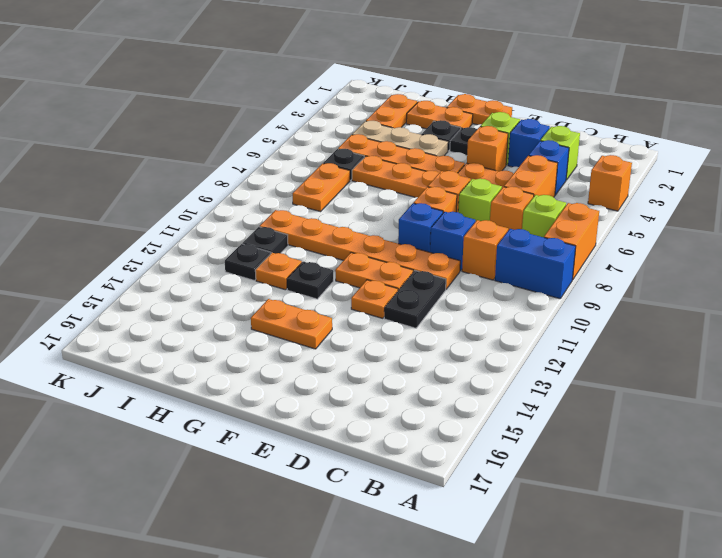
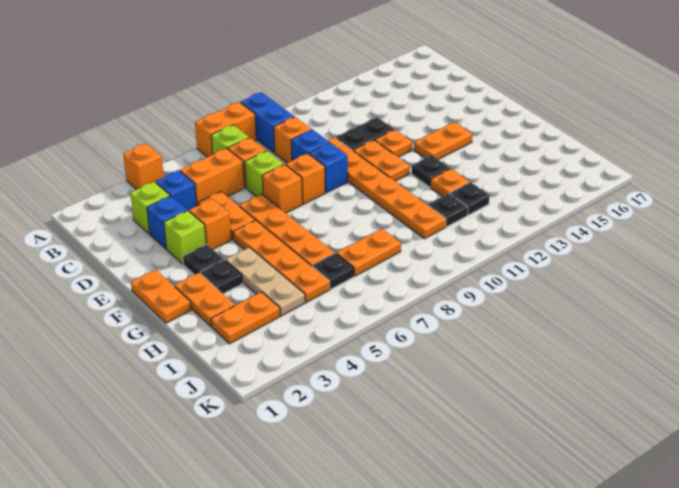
orange 1x2 plate [251,299,332,349] -> orange 1x2 plate turned to [414,122,472,159]

